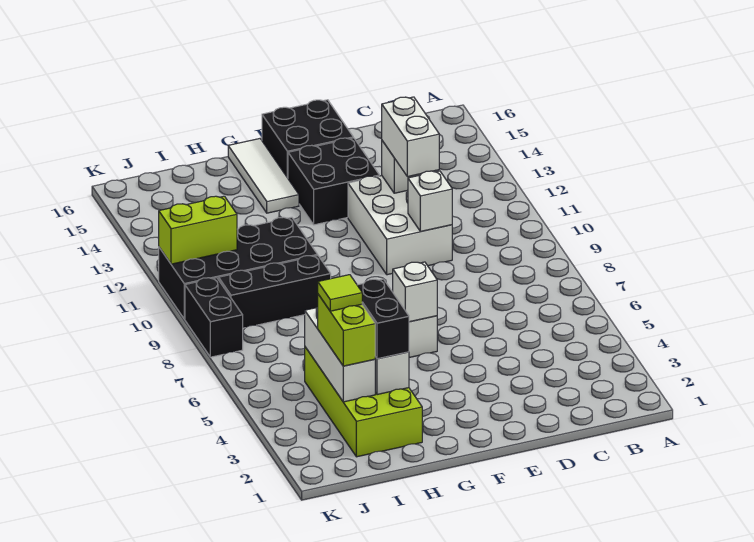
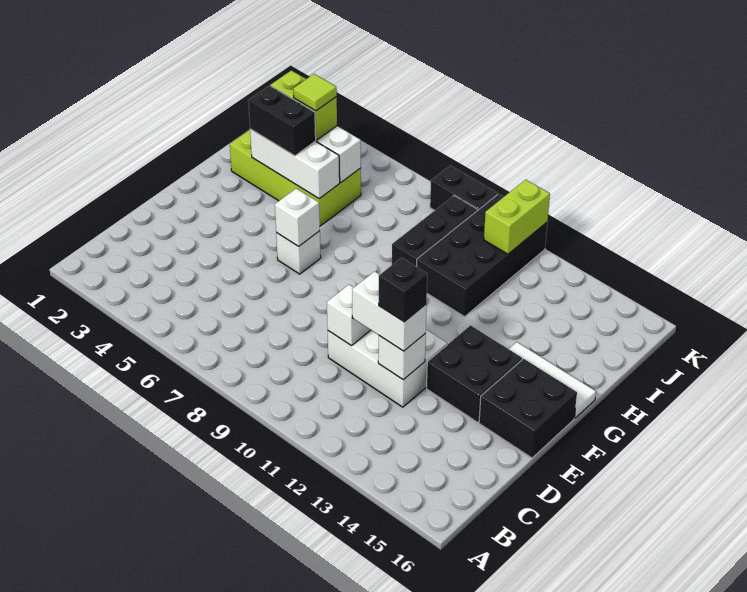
none -> black 1x1 brick [379,258,427,322]

